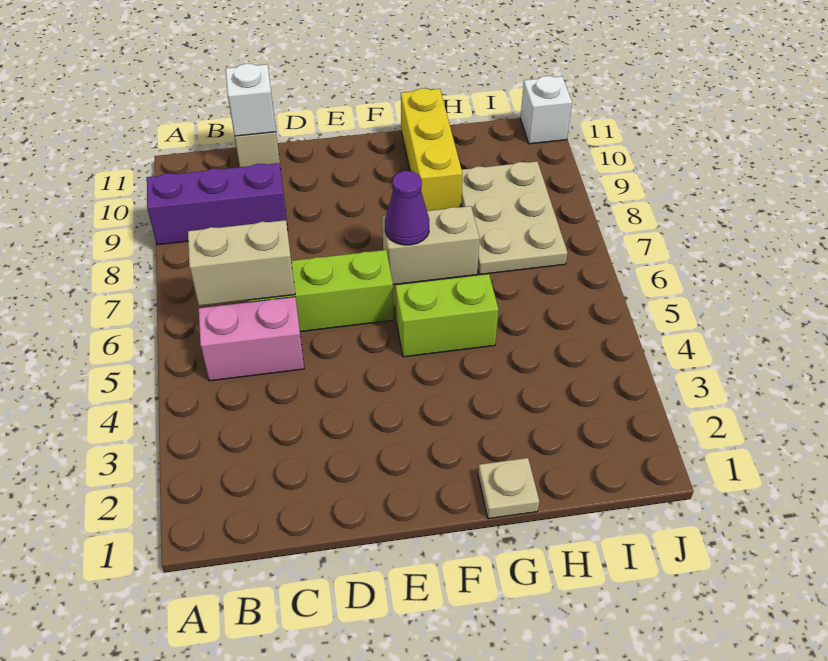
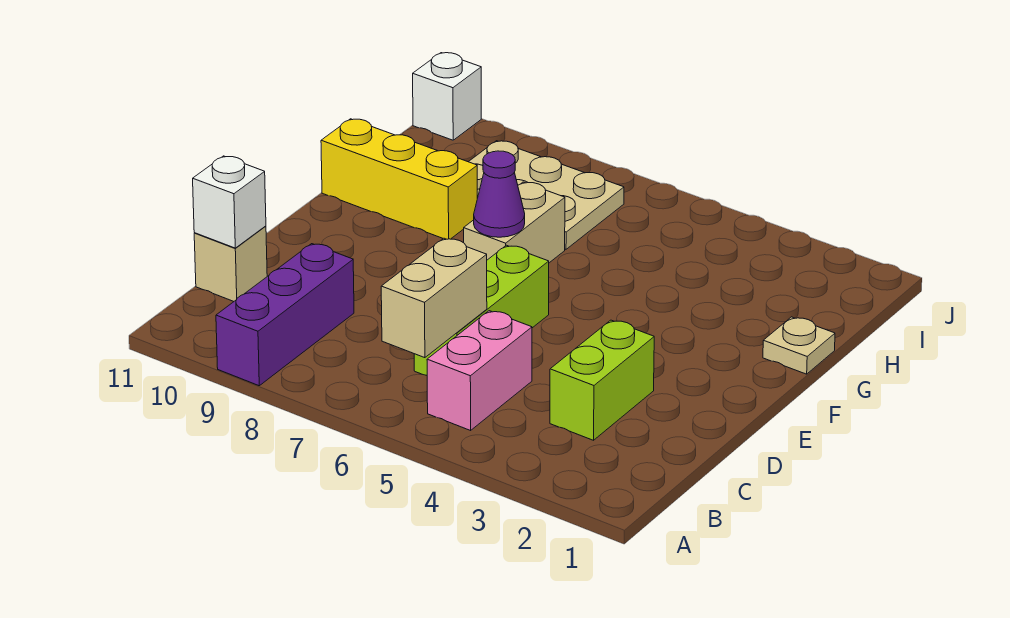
lime 1x2 brick [396,274,498,357] -> lime 1x2 brick moved to [550,320,654,440]

